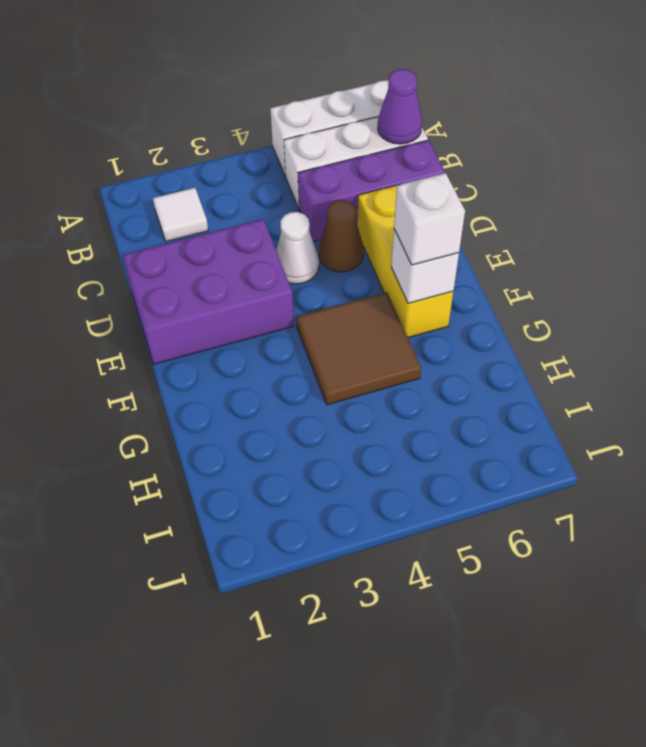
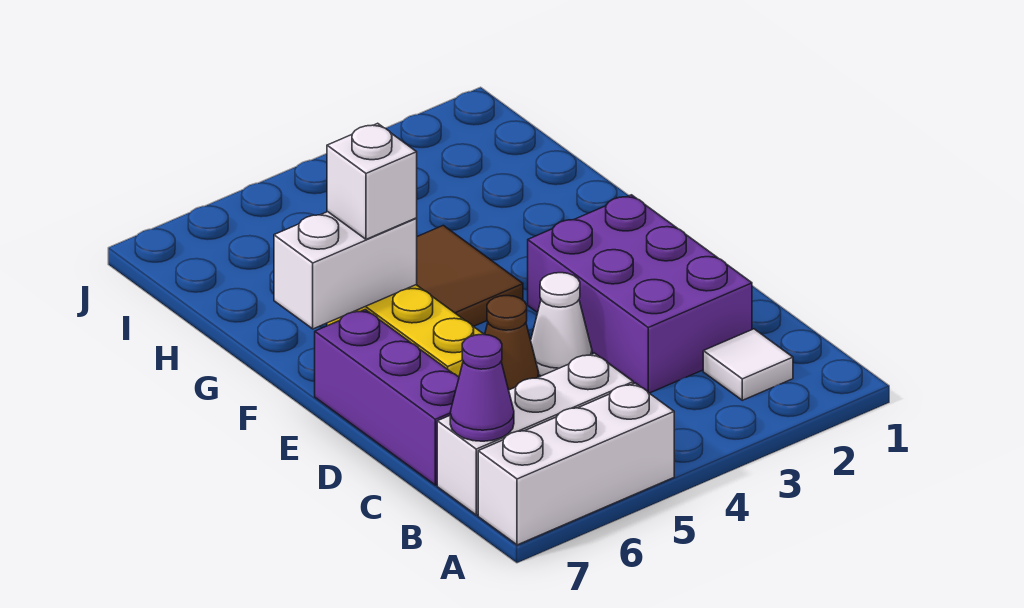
purple 1x3 brick [298,140,445,242] -> purple 1x3 brick turned to [315,310,459,485]
purple 2x3 brick [123,219,294,364] -> purple 2x3 brick turned to [528,195,752,393]
white 1x1 brick [391,229,459,303] -> white 1x2 brick [274,212,417,329]

